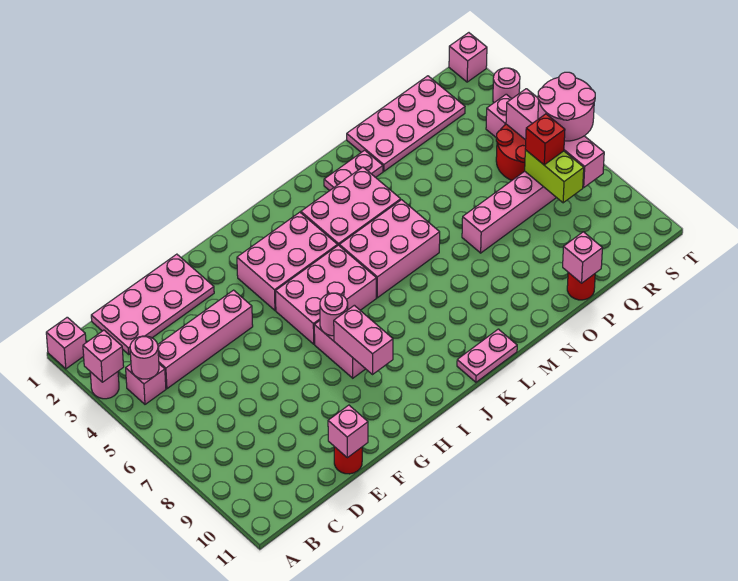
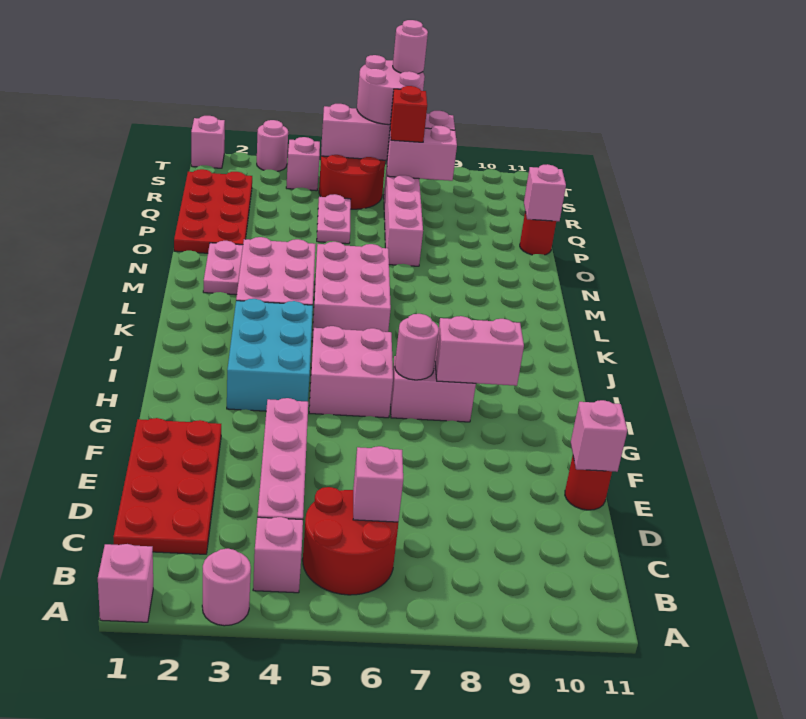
pink 1x1 brick [83,330,124,382] -> pink 1x1 brick moved to [353,446,403,522]
pink 1x1 round brick [130,336,159,379] -> pink 1x1 round brick moved to [393,20,428,74]
none -> red 2x2 round brick [303,487,398,595]
pink 2x4 plate [91,254,214,354] -> red 2x4 plate [113,418,221,554]
pink 2x3 brick [237,212,338,310] -> cyan 2x3 brick [227,299,313,411]
pink 2x3 brick [275,245,376,344] -> pink 2x2 brick [309,326,393,418]
pink 1x2 plate [457,329,517,382] -> pink 1x2 plate moved to [317,194,351,244]
pink 2x4 plate [347,76,465,171] -> red 2x4 plate [174,169,252,253]
lime 1x2 brick [525,150,584,203] -> pink 1x2 brick [387,126,457,181]

